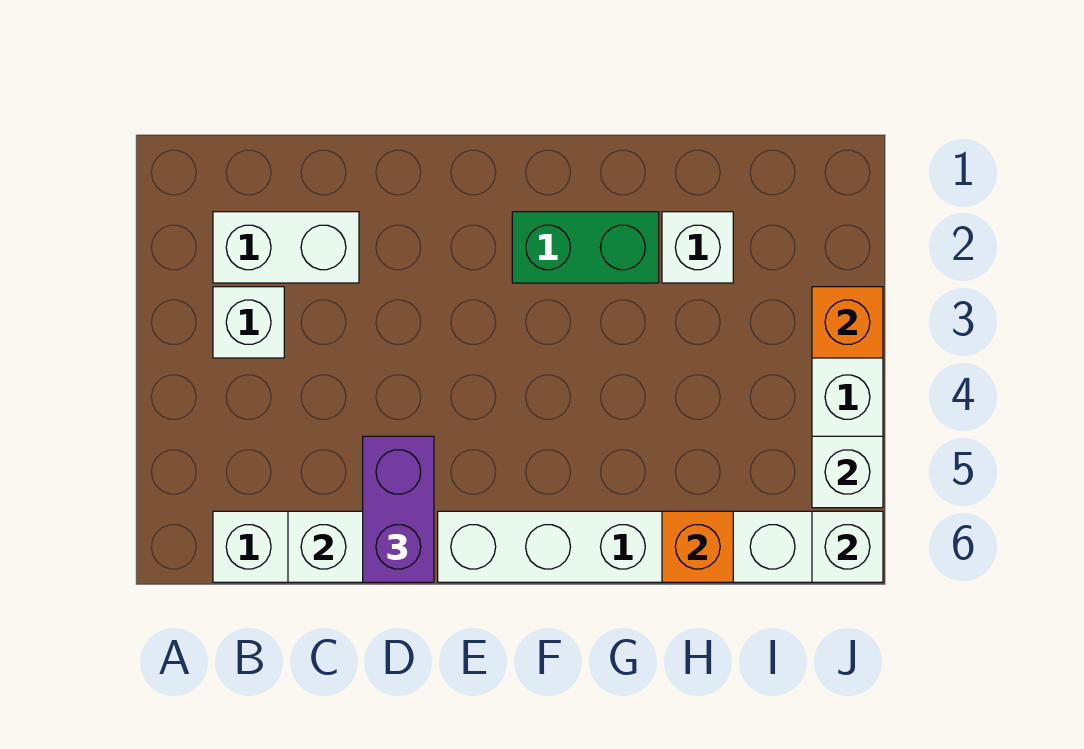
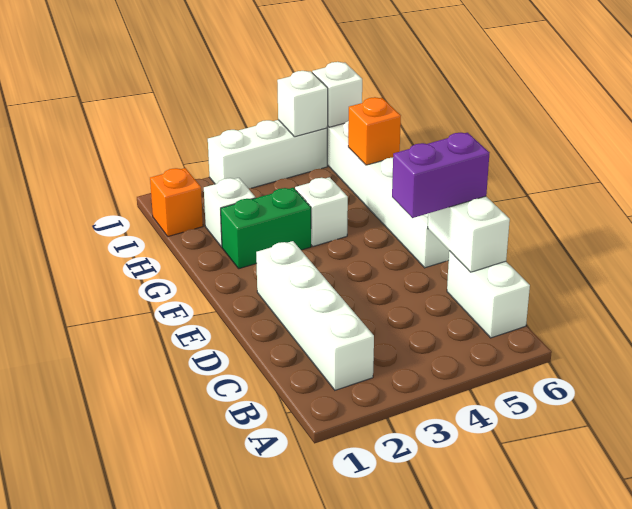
white 1x2 brick [213,212,359,283] -> white 1x4 brick [256,241,374,390]
white 1x1 brick [213,287,284,358] -> white 1x1 brick moved to [295,177,348,246]
green 1x2 brick [512,212,659,283] -> green 1x2 brick turned to [221,188,311,269]
orange 1x1 brick [812,287,883,358] -> orange 1x1 brick moved to [150,168,203,236]

